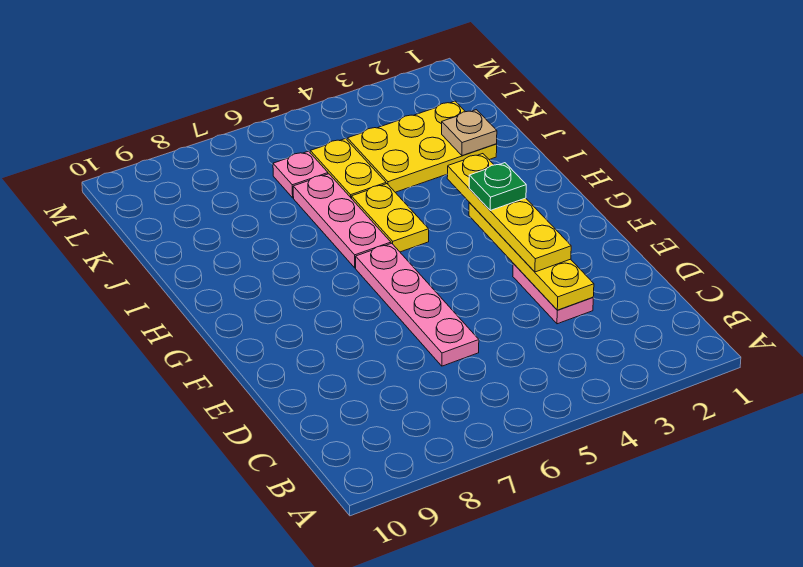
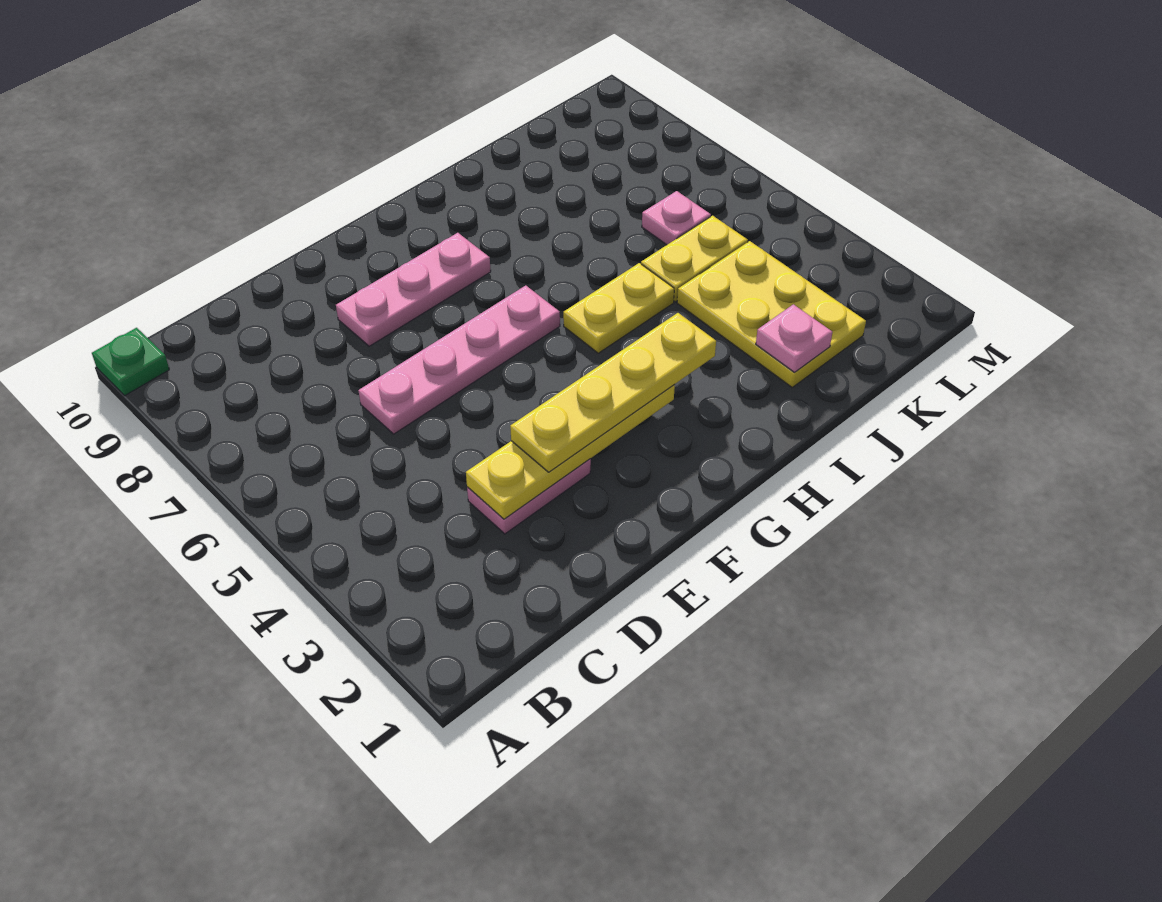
green 1x1 plate [469,163,526,210] -> green 1x1 plate moved to [92,328,169,396]
pink 1x3 plate [293,174,391,268] -> pink 1x3 plate moved to [336,233,491,346]
tan 1x1 plate [442,110,497,156] -> pink 1x1 plate [756,304,832,372]

